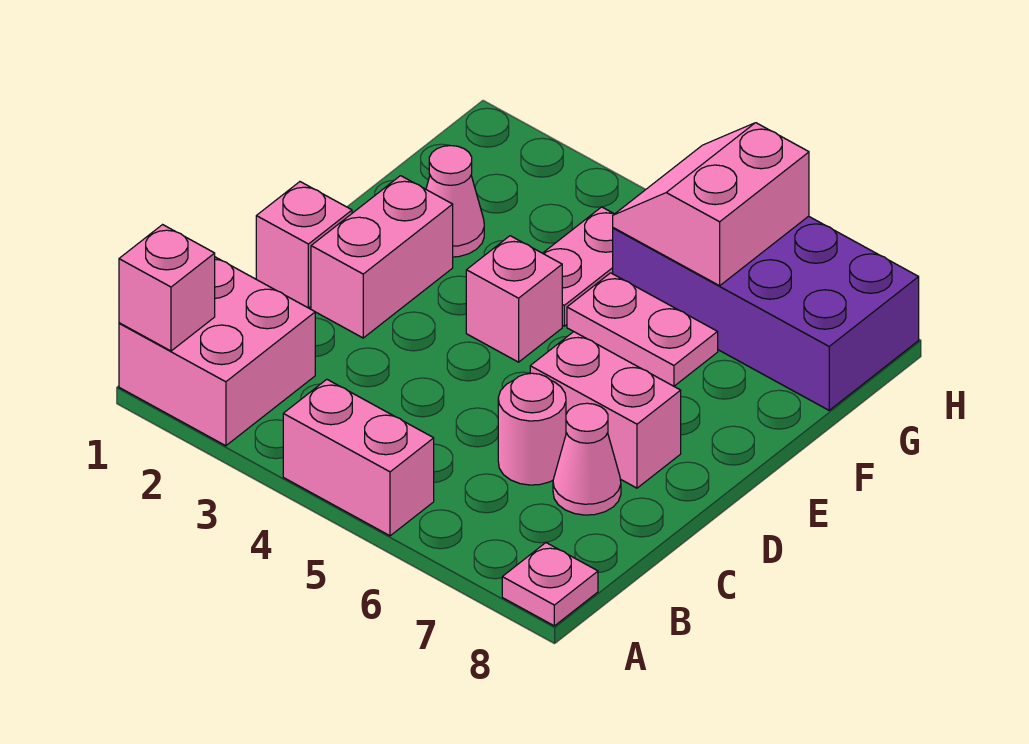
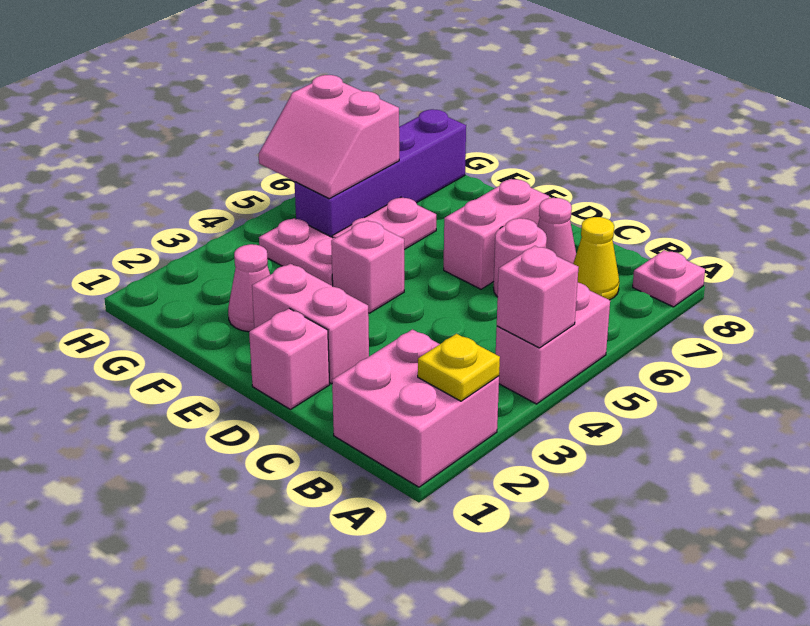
pink 1x1 brick [119,225,215,351] -> pink 1x1 brick moved to [497,246,578,348]
none -> yellow 1x1 plate [418,334,500,401]
none -> yellow 1x1 cone [573,217,619,300]
purple 2x4 brick [613,216,919,410] -> purple 1x4 brick [295,109,466,237]

